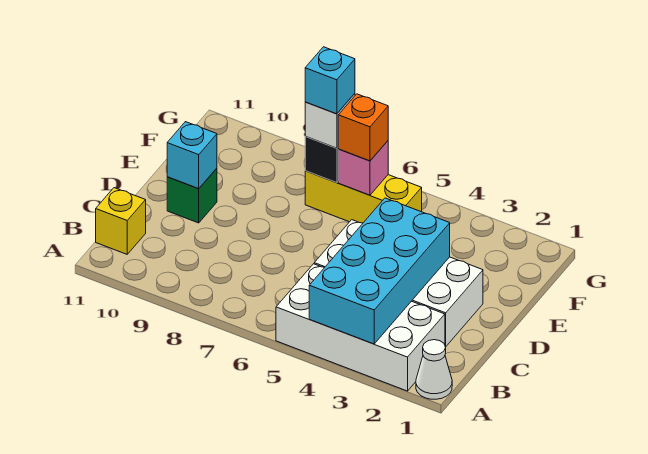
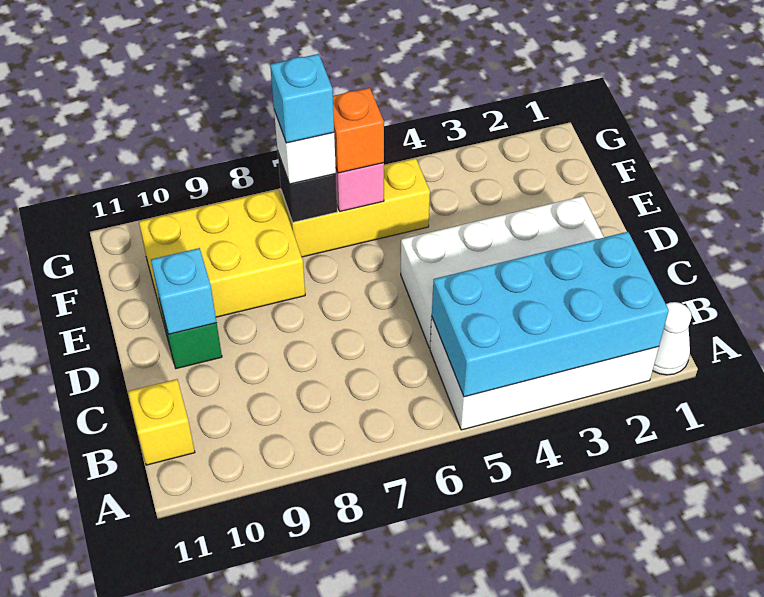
cyan 2x4 brick [309,198,450,344] -> cyan 2x4 brick turned to [432,232,669,397]
none -> yellow 2x3 brick [139,190,305,322]

